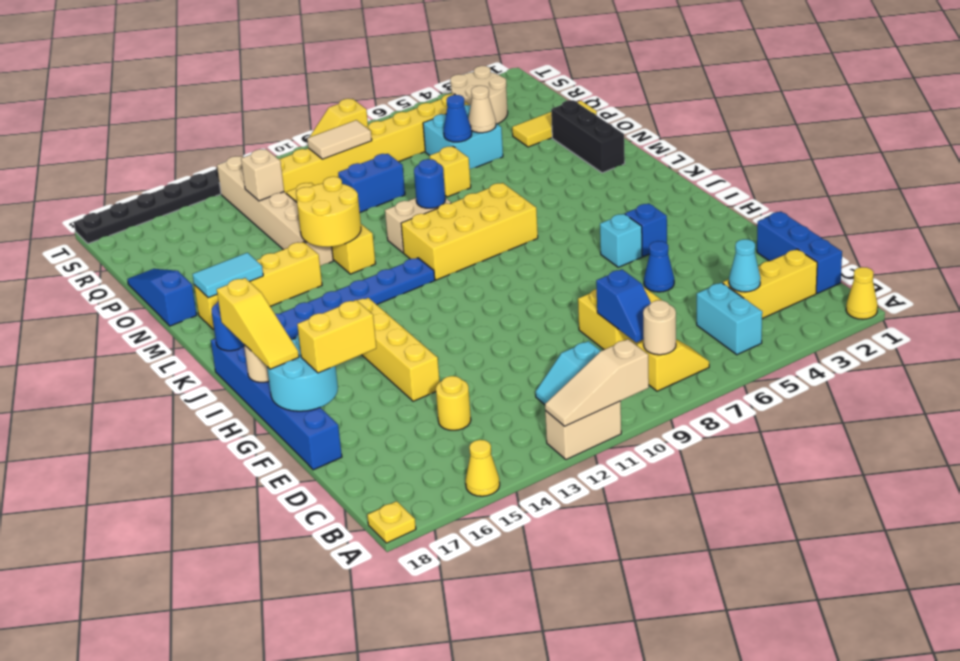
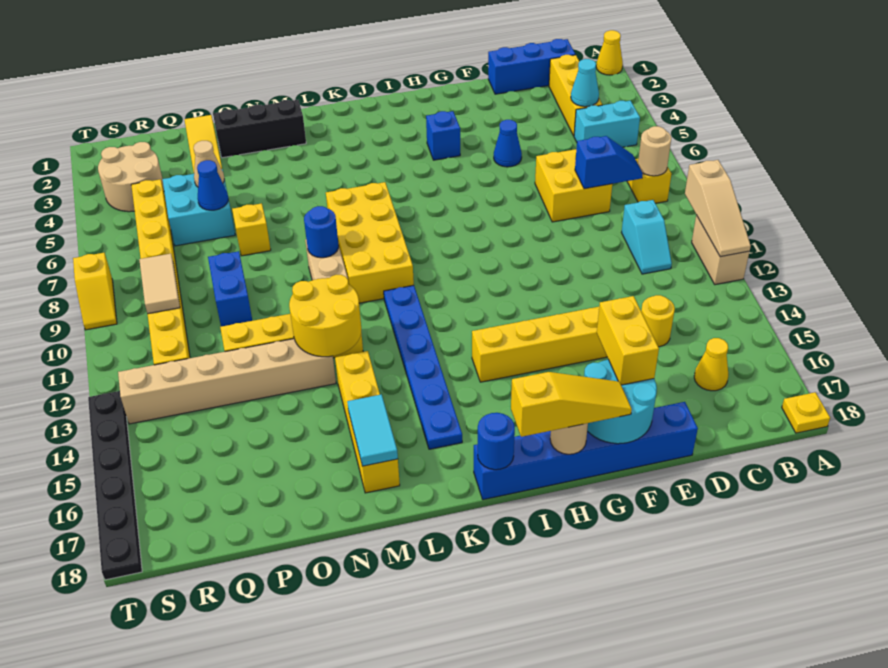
yellow 1x1 cone [466,440,500,496] -> yellow 1x1 cone moved to [694,338,728,391]
cyan 1x1 brick [600,214,642,267] -> none
blue 1x3 slope [127,269,197,326] -> none
tan 1x1 brick [241,149,284,201] -> none

